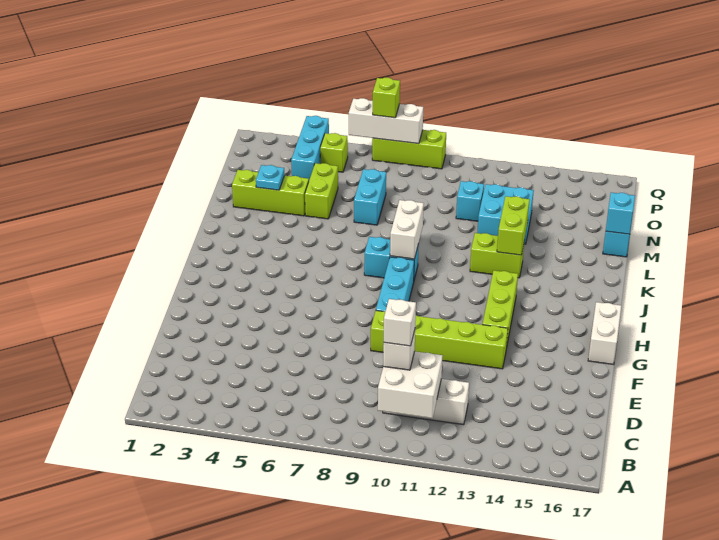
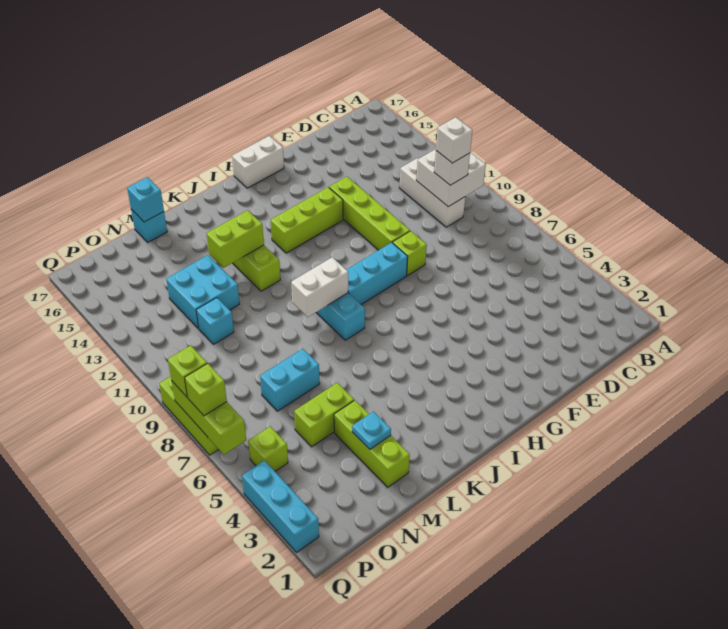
cyan 1x3 brick [291,116,329,180] -> cyan 1x3 brick turned to [242,461,319,552]
white 1x3 brick [349,98,423,144] -> lime 1x3 brick [172,382,246,455]
none -> lime 1x1 brick [168,345,207,397]

